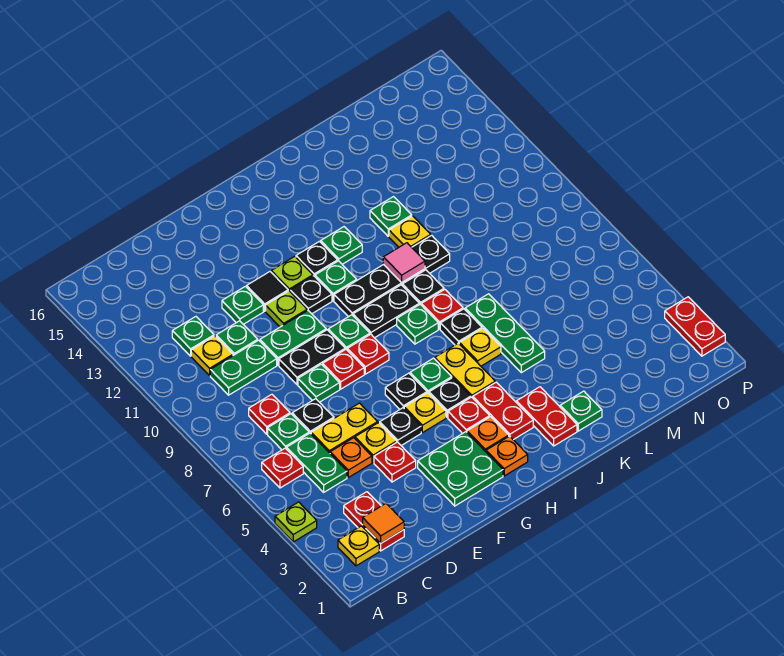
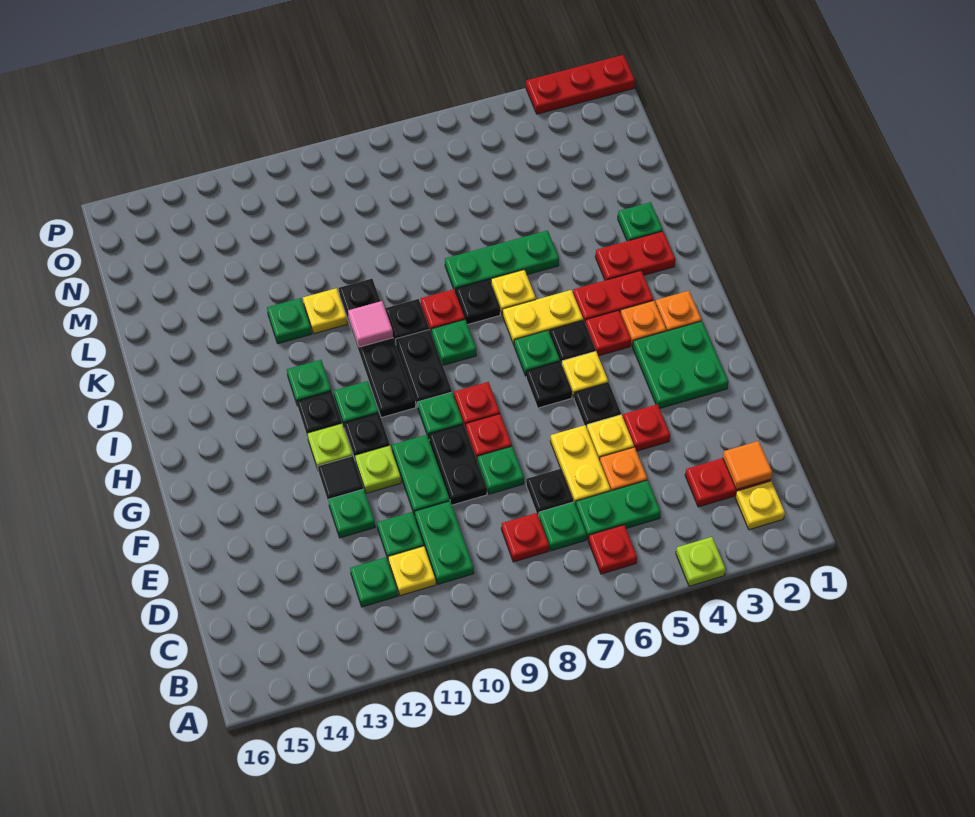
red 1x2 plate [665,297,725,356] -> red 1x3 plate [526,55,635,114]

